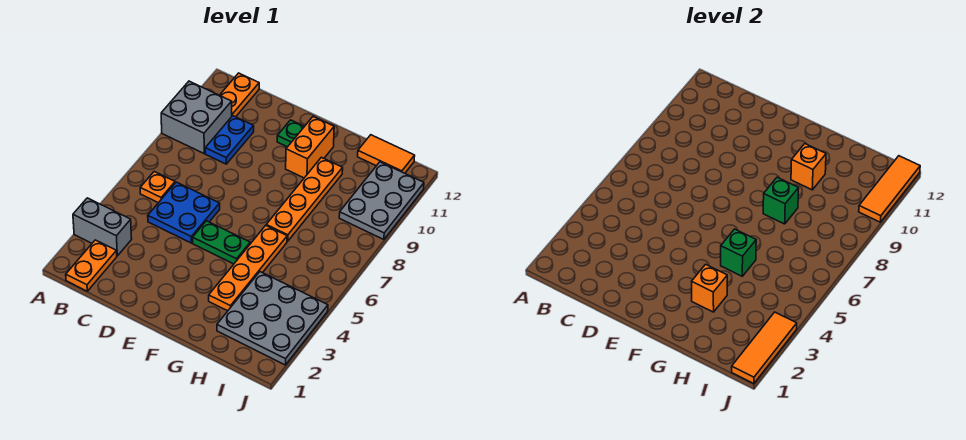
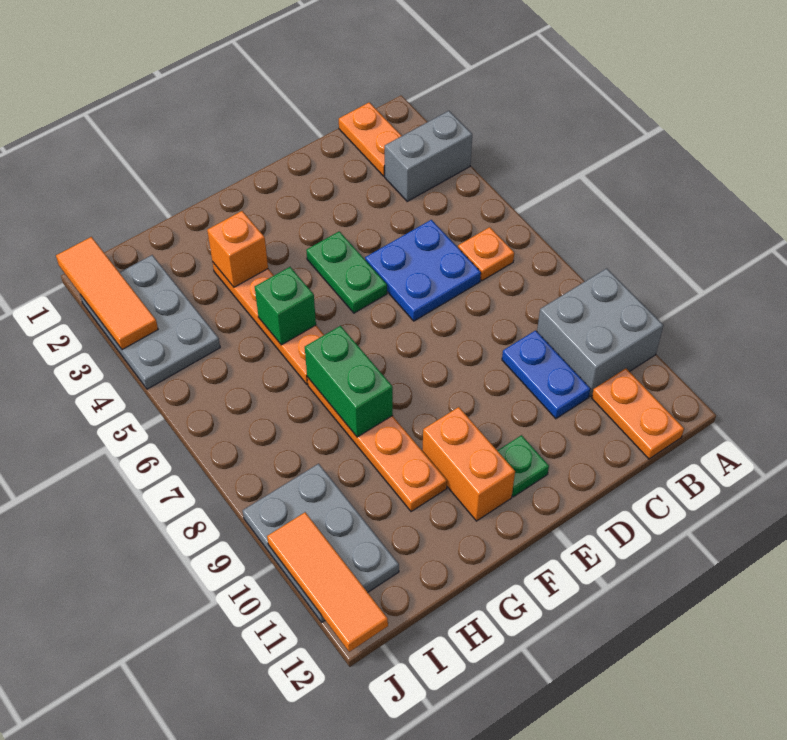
green 1x2 plate [193,221,250,264] -> green 1x2 plate turned to [306,231,387,313]
green 1x1 brick [763,177,799,224] -> green 1x2 brick [305,326,393,437]
orange 1x1 brick [791,144,826,190] -> none
grey 3x3 plate [217,272,328,365] -> grey 2x3 plate [80,255,220,389]
orange 1x2 tile [358,135,415,173] -> none

